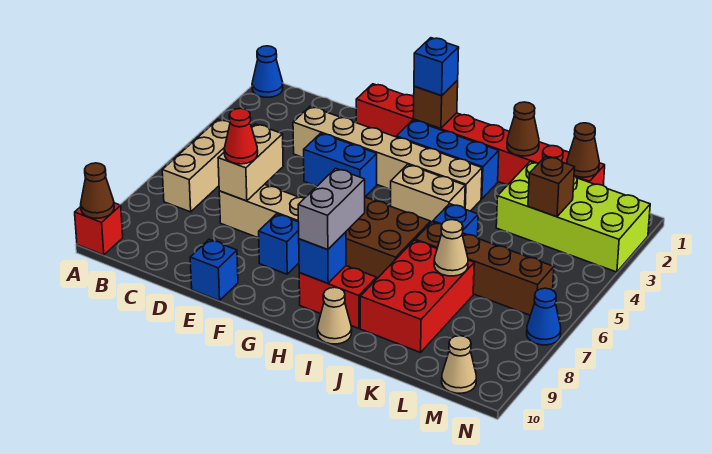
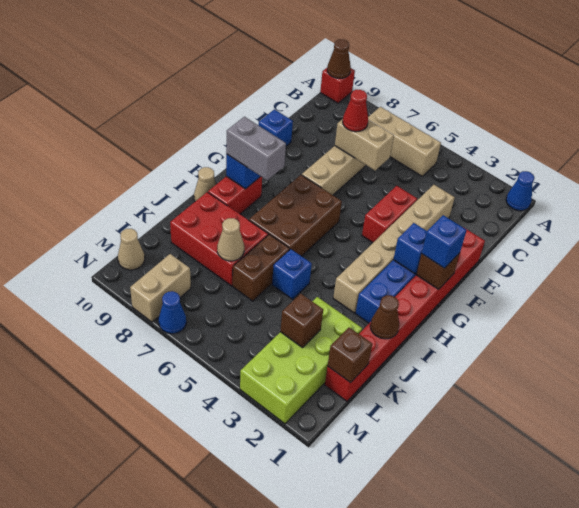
blue 1x2 brick [304,133,377,197] -> red 1x2 brick [362,186,417,243]
blue 1x1 brick [259,214,299,274] -> blue 1x1 brick moved to [393,223,427,274]
tan 1x2 brick [391,165,465,222] -> tan 1x2 brick moved to [130,254,191,322]
brown 1x4 brick [415,222,554,315] -> brown 1x2 brick [233,234,290,301]
brown 1x1 cone [567,123,599,177] -> brown 1x1 brick [328,328,372,383]

